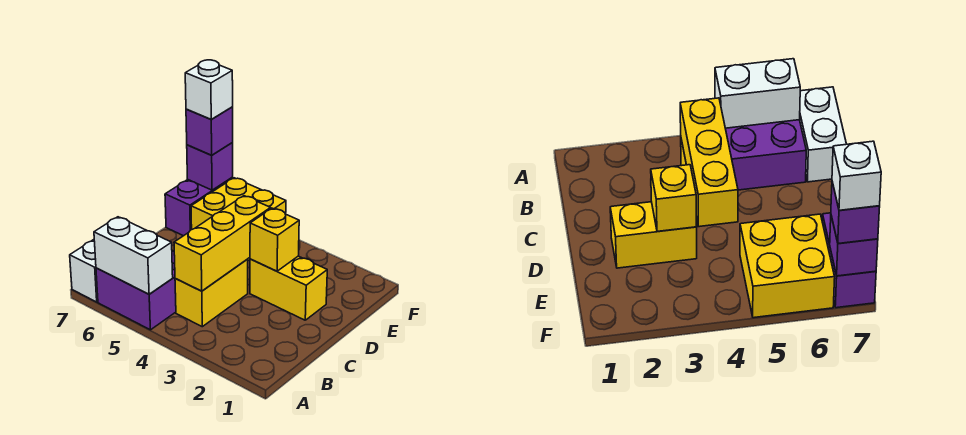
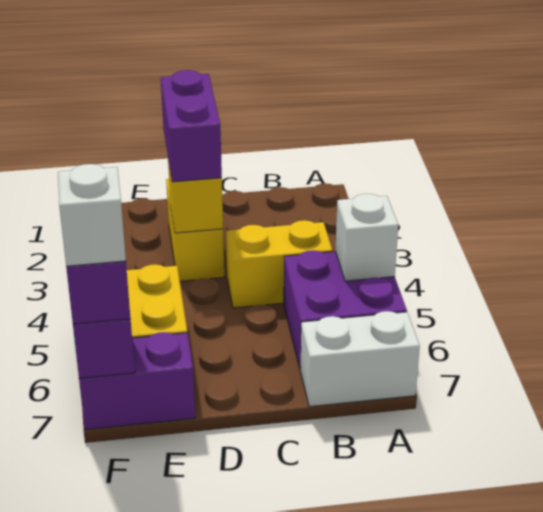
white 1x2 brick [94,217,173,294] -> white 1x1 brick [335,194,398,281]
yellow 1x3 brick [174,196,271,291] -> none
none -> purple 1x2 brick [161,70,222,182]

